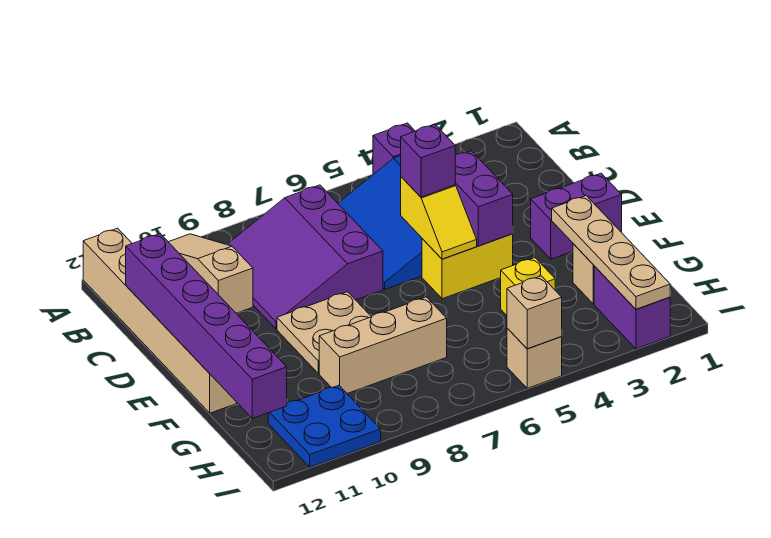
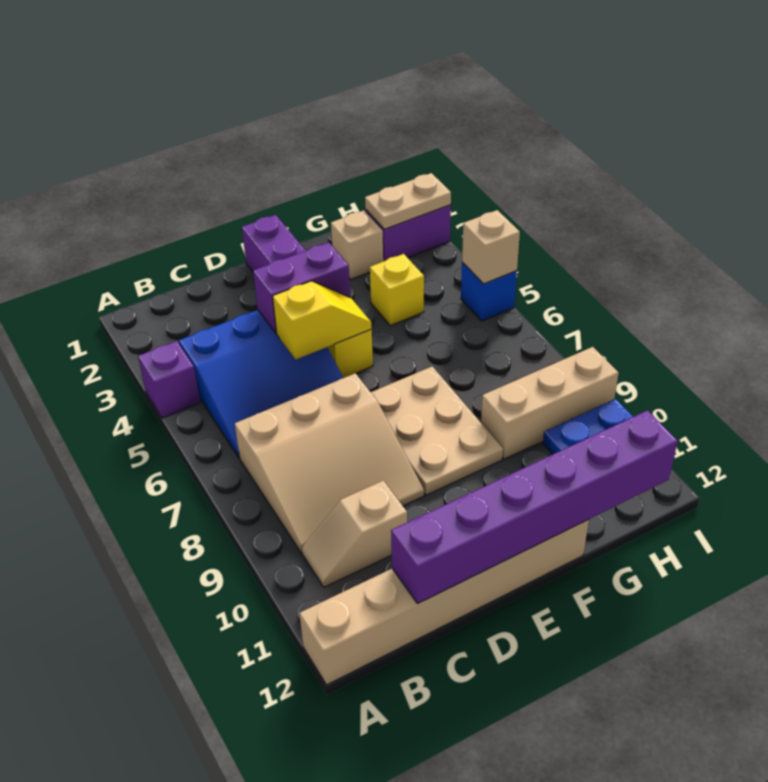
tan 1x3 slope [169,234,253,313] -> tan 1x2 slope [302,481,407,587]
purple 3x3 slope [227,185,383,329] -> tan 3x3 slope [235,373,424,553]
purple 1x1 brick [401,124,455,197] -> none
tan 2x2 plate [277,292,371,374] -> tan 2x3 plate [371,366,503,495]
tan 1x4 plate [552,196,670,309] -> tan 1x2 plate [365,173,451,230]
tan 1x3 brick [319,297,447,394] -> tan 1x3 brick turned to [481,347,618,459]
tan 1x1 brick [507,328,562,388] -> blue 1x1 brick [461,262,517,321]

